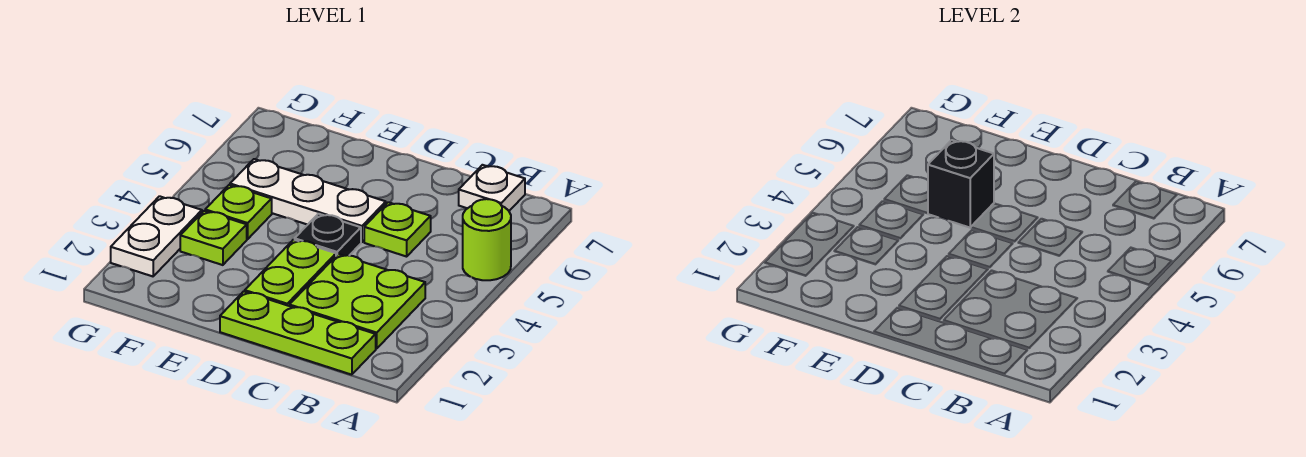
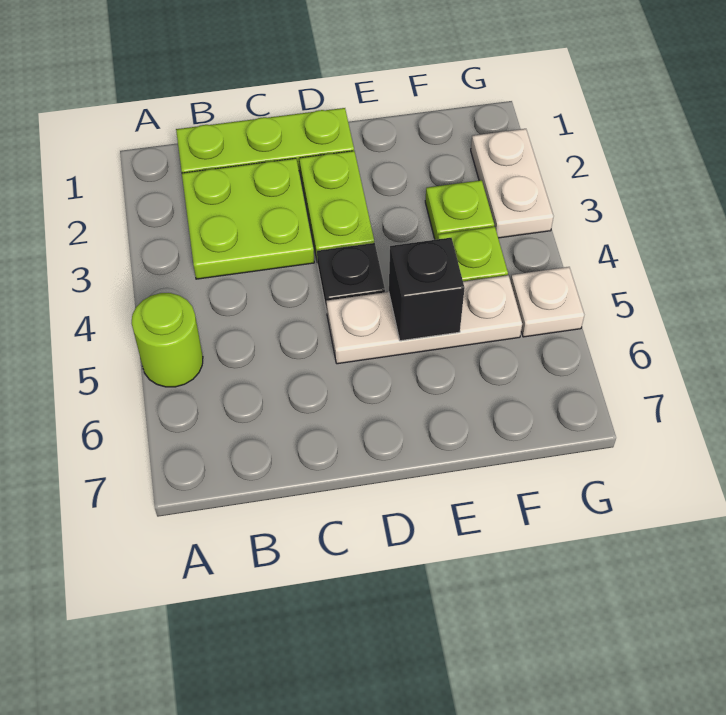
white 1x1 plate [459,165,525,211] -> white 1x1 plate moved to [511,267,584,337]
lime 1x1 plate [364,202,431,257] -> none

